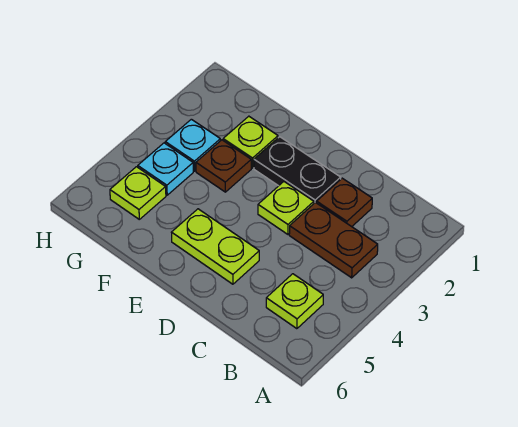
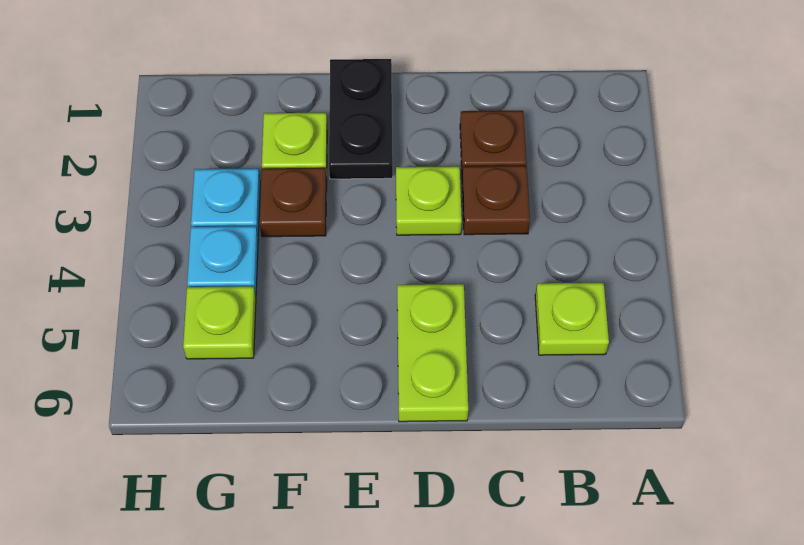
brown 1x2 plate [289,203,378,278] -> brown 1x1 plate [462,166,530,235]
black 1x2 plate [254,137,341,203] -> black 1x2 plate turned to [329,59,393,179]
lime 1x2 plate [171,209,259,284] -> lime 1x2 plate turned to [397,284,468,422]

